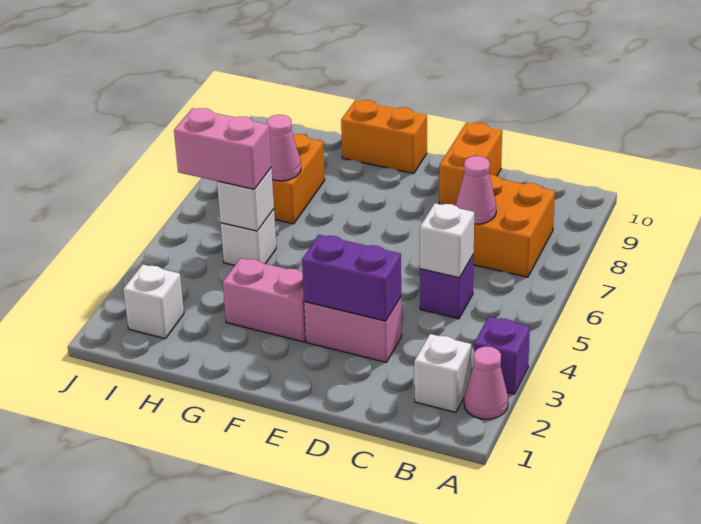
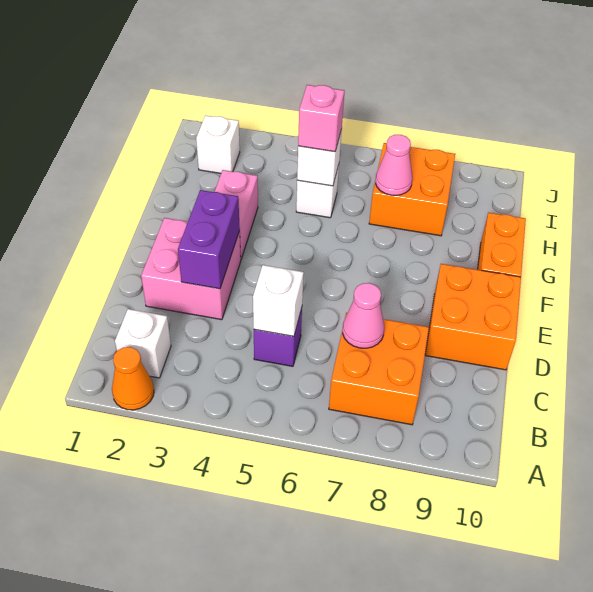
pink 1x1 cone [464,346,508,419] -> orange 1x1 cone [112,347,154,410]
purple 1x1 brick [474,317,530,394] -> none
pink 1x2 brick [304,297,402,362] -> pink 2x2 brick [141,218,241,320]
orange 1x2 brick [439,123,502,206] -> orange 2x2 brick [425,264,521,370]
pink 1x2 brick [174,108,271,189] -> pink 1x1 brick [298,85,344,152]

